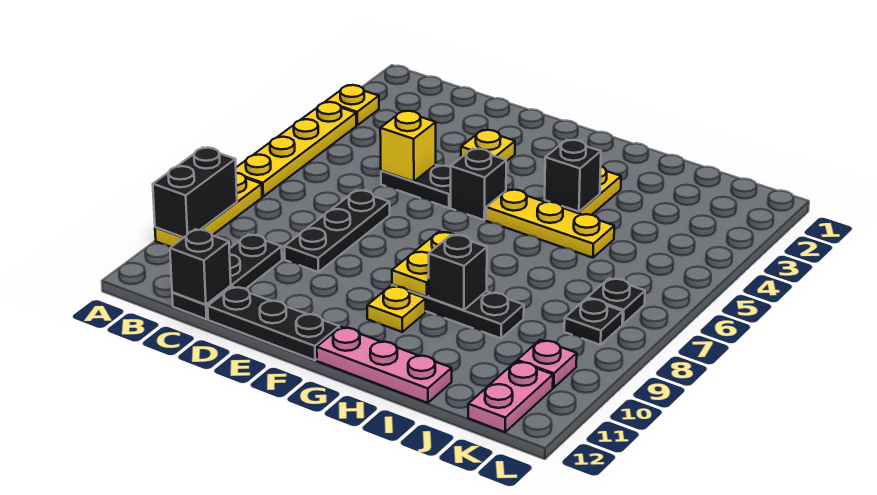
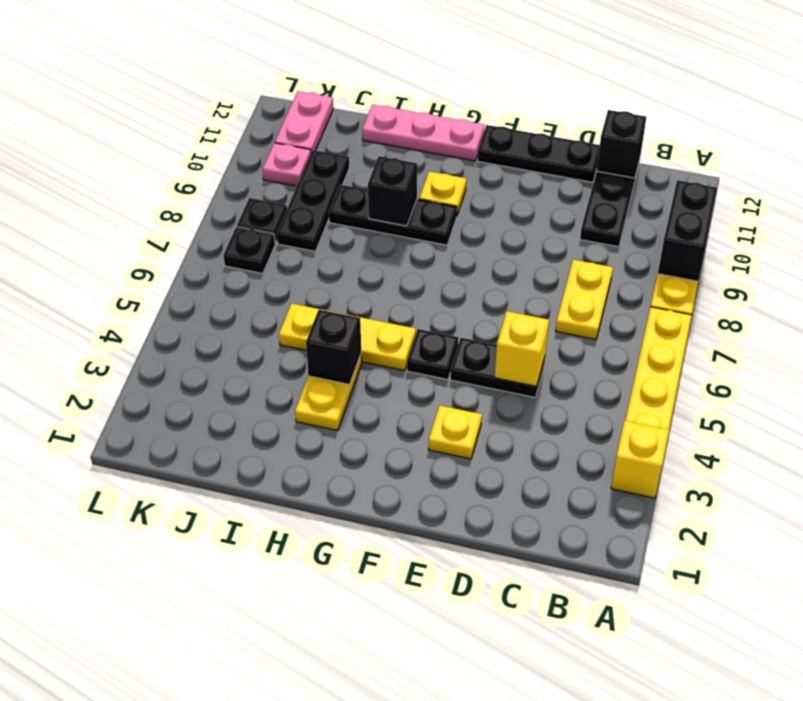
yellow 1x1 plate [326,85,379,125] -> yellow 1x1 brick [611,421,669,498]
black 1x3 plate [285,190,390,272] -> black 1x3 plate moved to [277,150,349,251]
black 1x1 brick [451,149,506,220] -> black 1x1 plate [407,329,459,380]
yellow 1x2 plate [392,232,454,297] -> yellow 1x2 plate moved to [556,260,613,339]

